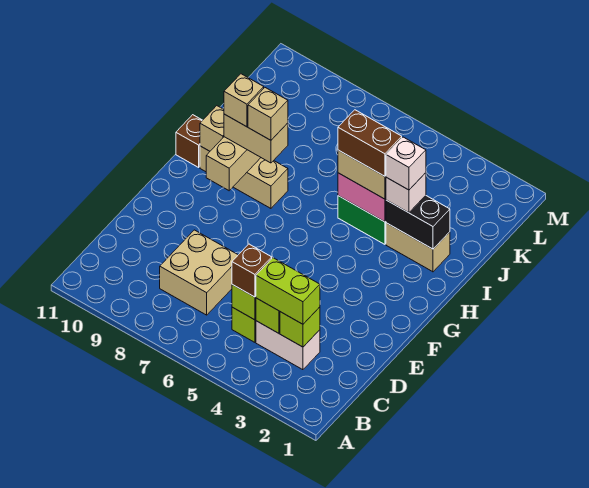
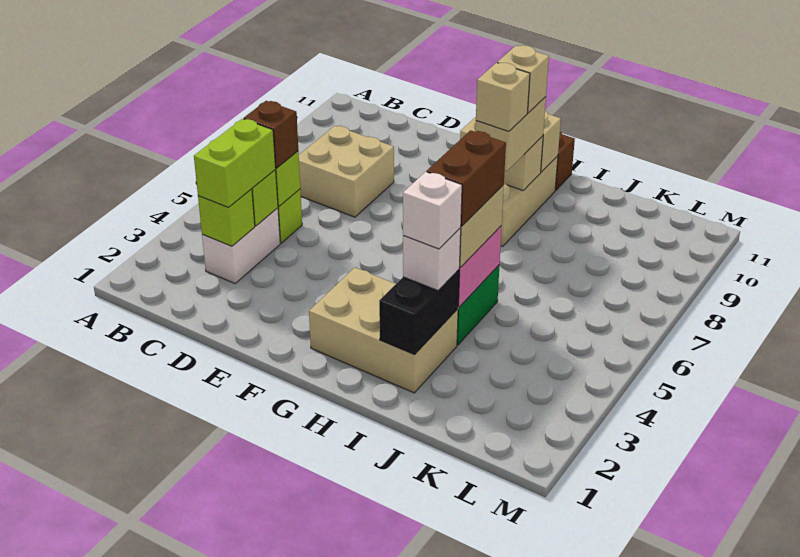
tan 1x2 brick [386,223,450,272] -> tan 2x3 brick [309,268,458,393]

